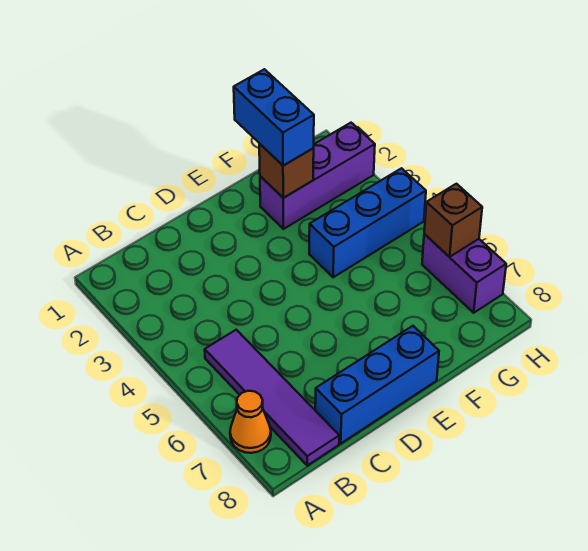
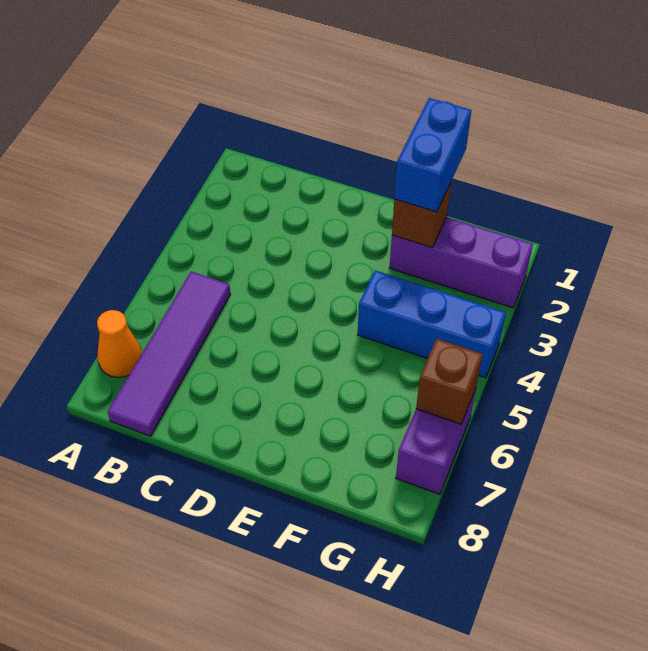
blue 1x3 brick [315,326,439,443] -> none

